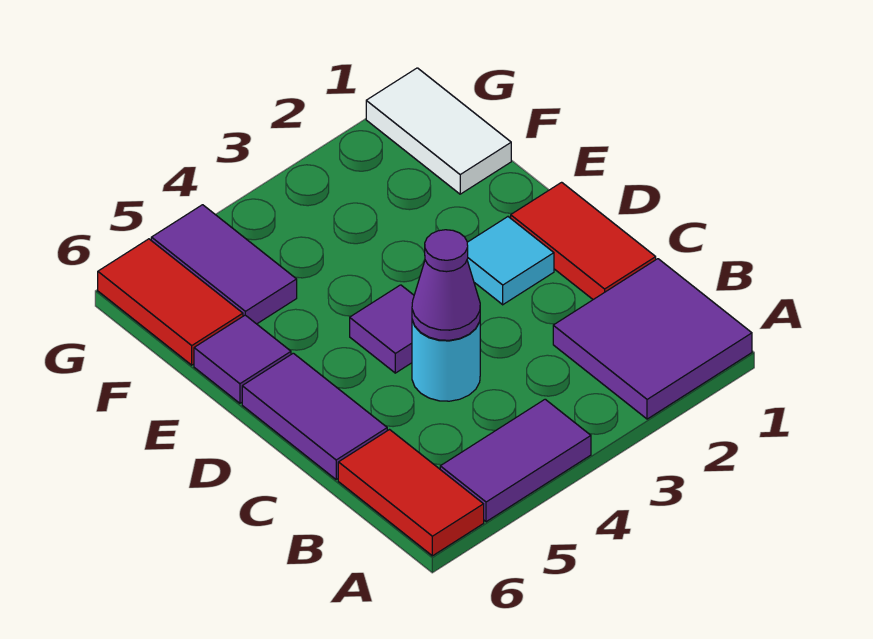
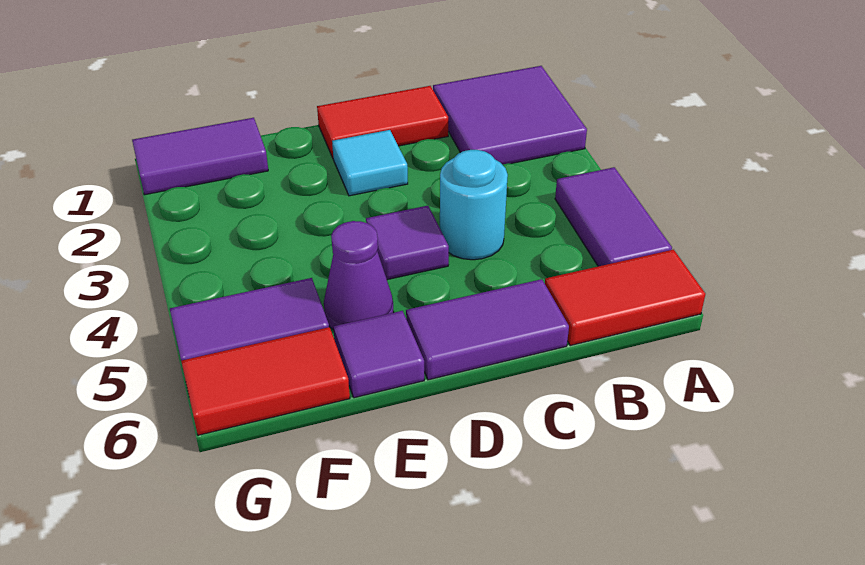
purple 1x1 cone [412,230,480,340] -> purple 1x1 cone moved to [324,221,394,330]
white 1x2 tile [366,68,511,194] -> purple 1x2 tile [132,118,268,195]

